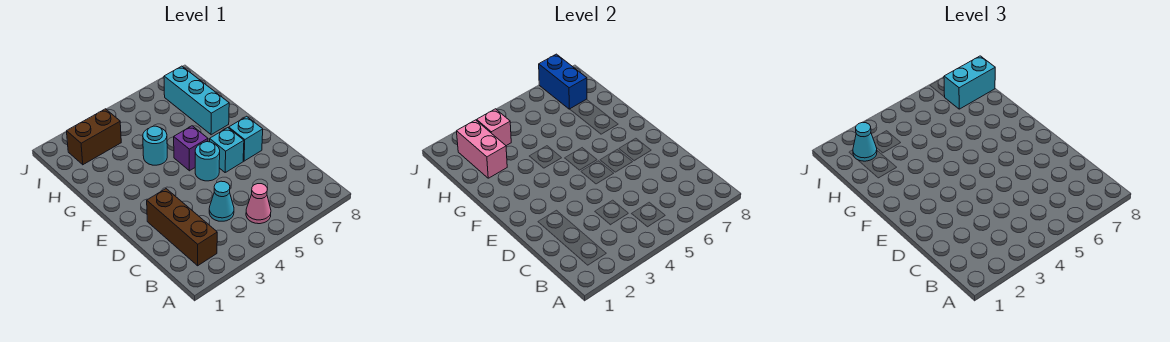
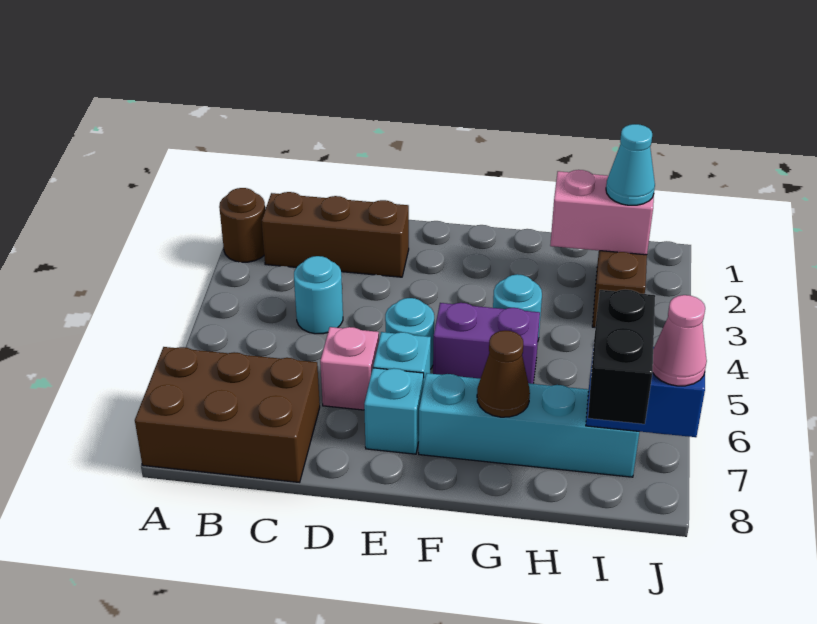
none -> brown 1x1 round brick [219,188,265,262]
none -> brown 2x3 brick [135,347,320,482]
pink 1x1 cone [246,184,271,224] -> pink 1x1 cone moved to [653,295,707,386]
cyan 1x1 cone [209,181,234,221] -> cyan 1x1 round brick [294,256,343,334]
purple 1x1 brick [174,126,208,171] -> purple 1x2 brick [433,303,540,384]
cyan 1x3 brick [164,66,229,135] -> cyan 1x4 brick [419,373,639,477]
none -> brown 1x1 cone [477,330,530,417]
pink 1x1 brick [477,109,511,146] -> pink 1x1 brick moved to [320,327,379,410]
cyan 1x2 brick [944,56,995,109] -> black 1x2 brick [588,290,655,424]

